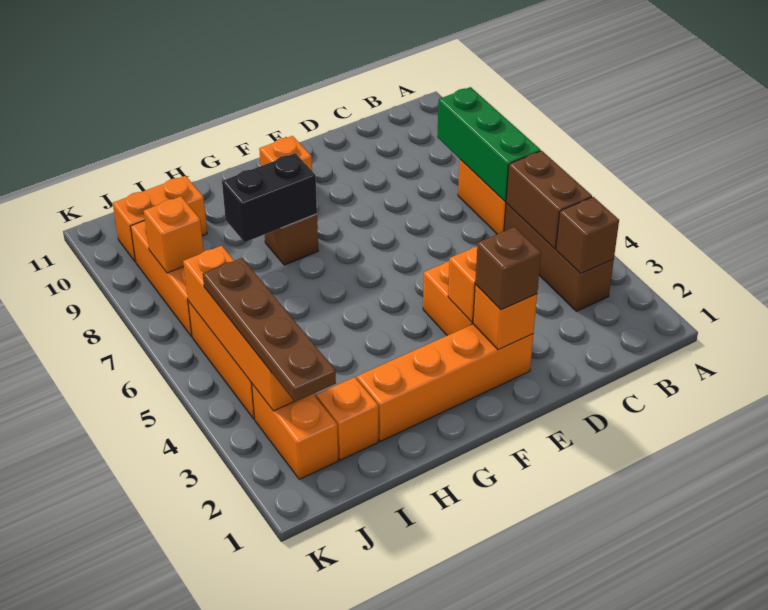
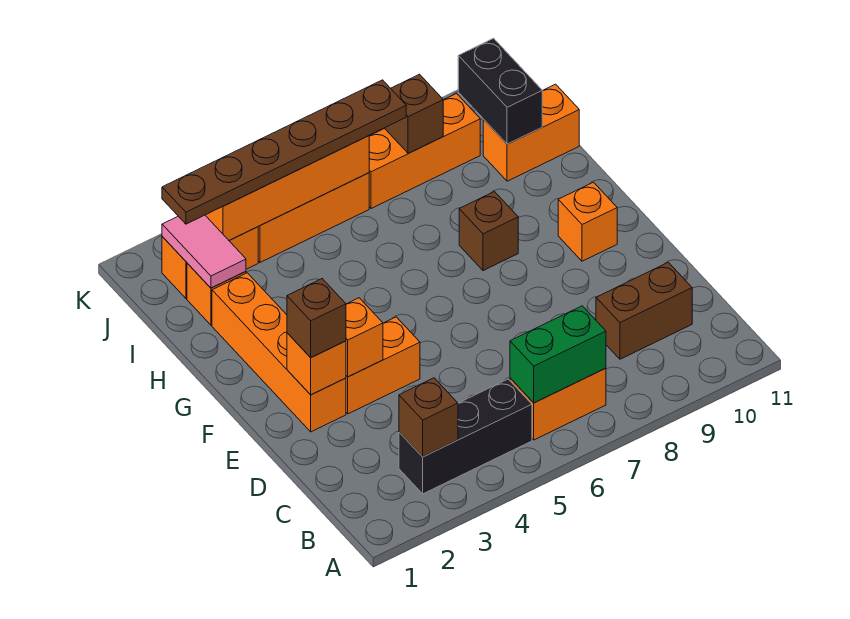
brown 1x3 brick [504,203,614,311] -> black 1x3 brick [399,379,532,494]
brown 1x2 brick [506,151,592,249] -> brown 1x2 brick moved to [596,262,692,359]
green 1x3 brick [437,87,541,202] -> green 1x2 brick [510,306,606,403]
black 1x2 brick [222,153,317,242] -> black 1x2 brick moved to [458,38,542,144]
none -> pink 1x2 tile [162,215,246,288]
orange 1x2 brick [113,176,207,262] -> orange 1x2 brick turned to [483,84,579,181]
brown 1x4 plate [203,258,336,402] -> brown 1x6 plate [162,80,406,224]
orange 1x1 brick [144,196,204,273] -> brown 1x1 brick [385,74,443,154]

